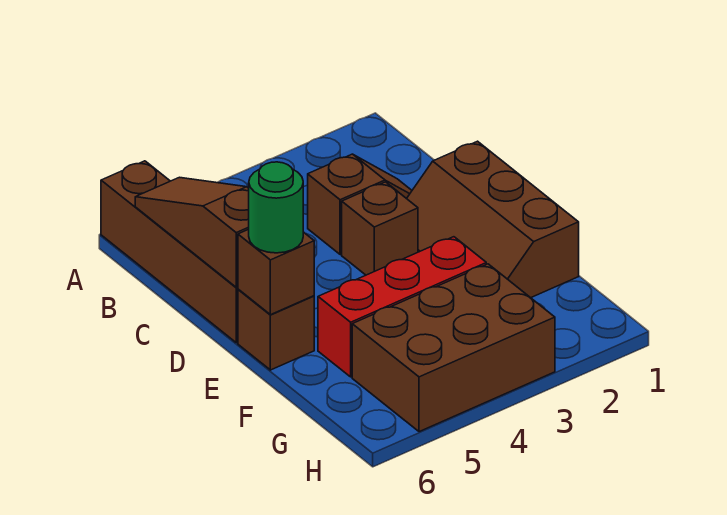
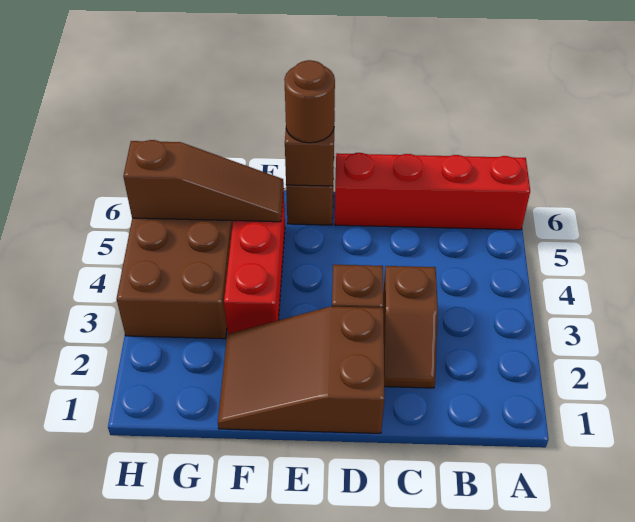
brown 1x4 brick [101,161,238,343] -> red 1x4 brick [335,153,530,230]
brown 1x3 slope [135,177,249,287] -> brown 1x3 slope moved to [123,140,284,222]
brown 2x3 slope [407,141,579,298] -> brown 2x3 slope turned to [218,307,384,433]
green 1x1 round brick [249,162,303,253] -> brown 1x1 round brick [284,60,335,143]

